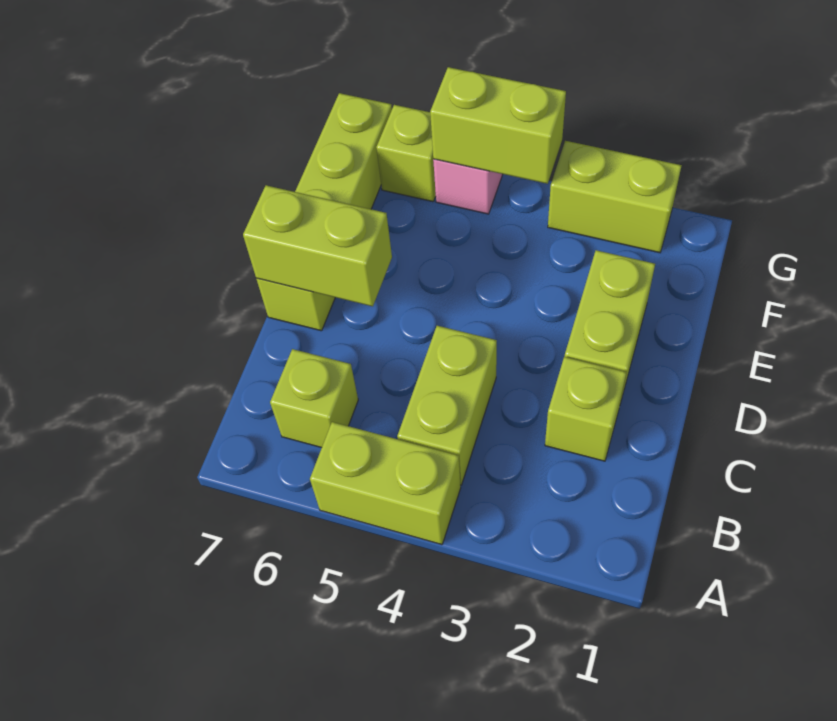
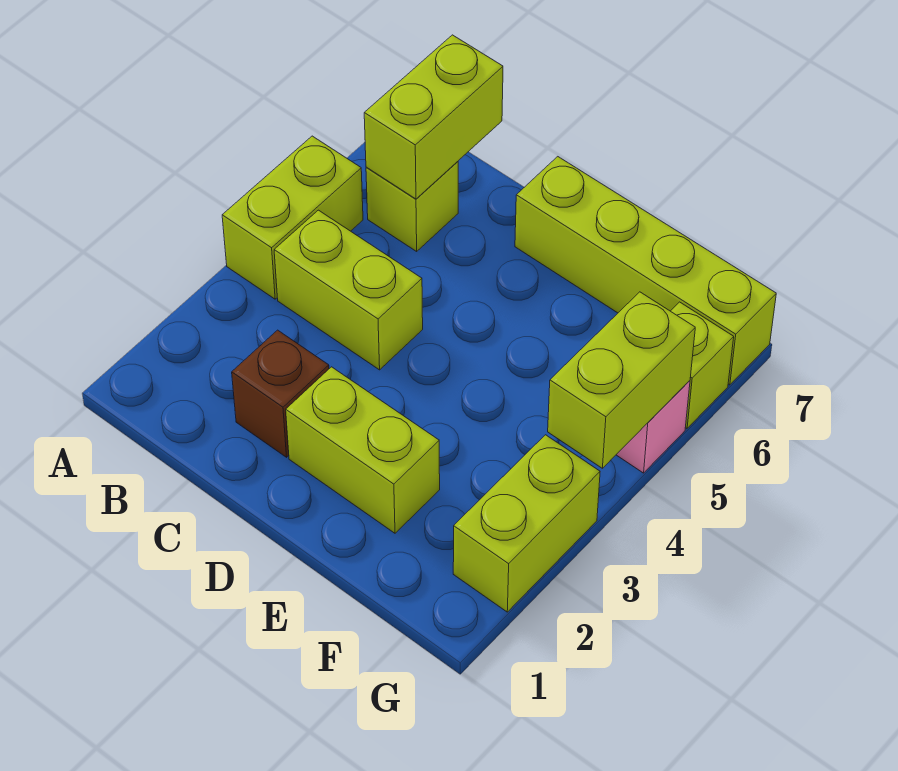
lime 1x1 brick [545,357,626,461] -> brown 1x1 brick [232,330,329,457]
lime 1x2 brick [243,185,392,306] -> lime 1x2 brick moved to [364,35,503,199]

